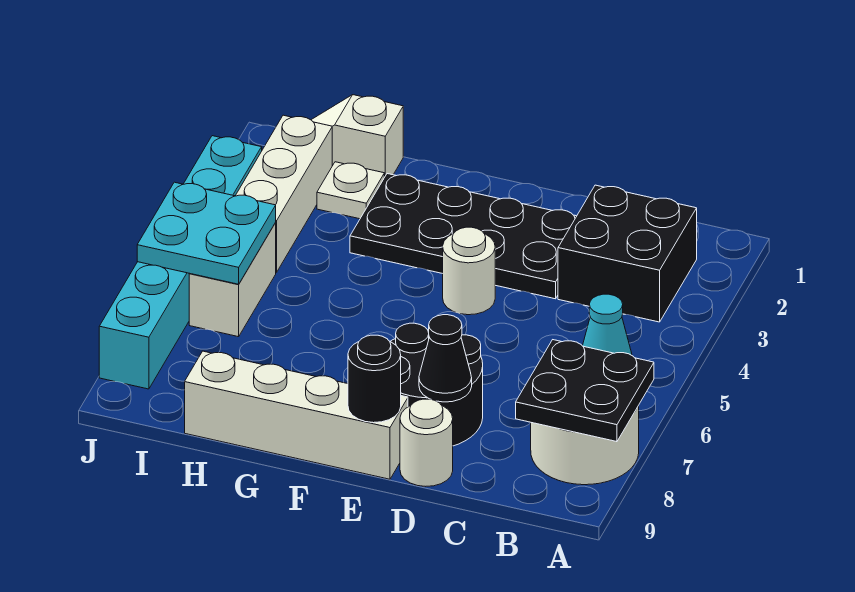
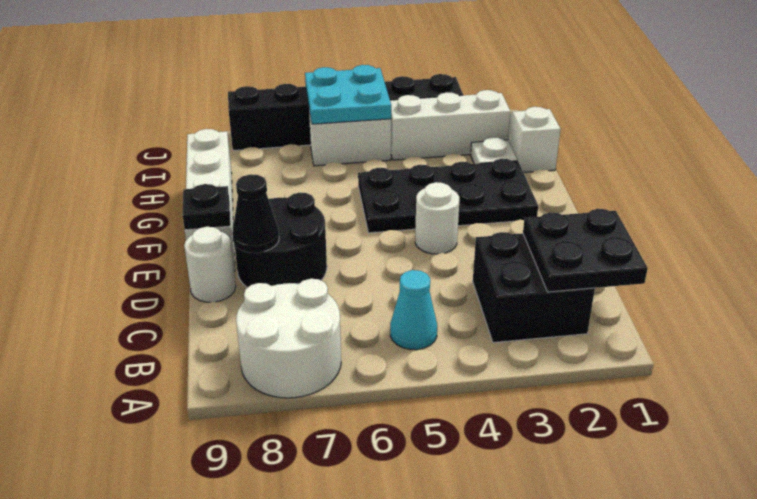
black 2x2 plate [516,340,654,442] -> black 2x2 plate moved to [523,209,648,292]
black 2x4 plate [350,174,577,299] -> black 2x4 plate turned to [358,159,538,233]
black 1x1 round brick [348,335,401,423] -> black 1x1 plate [182,184,230,230]
cyan 1x6 brick [99,136,262,389] -> black 1x6 brick [228,74,463,151]

